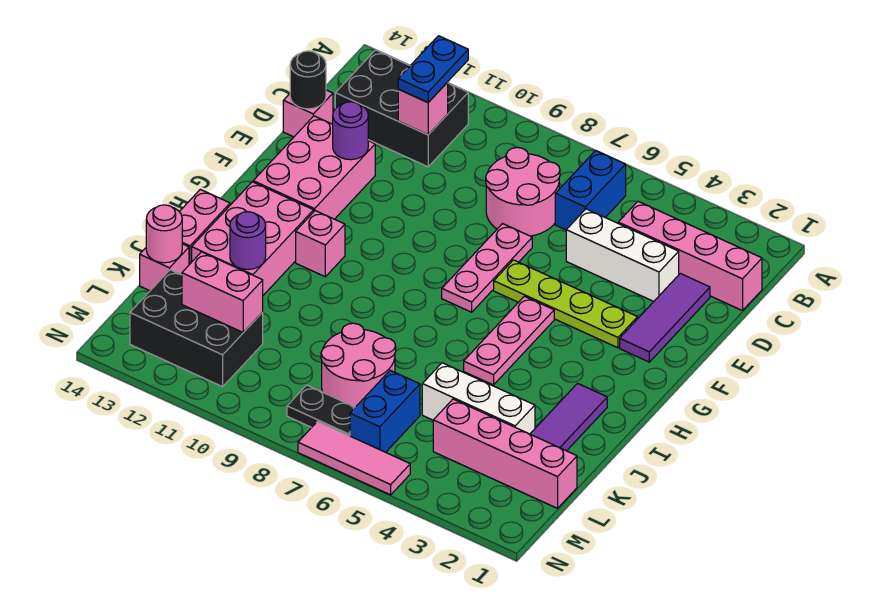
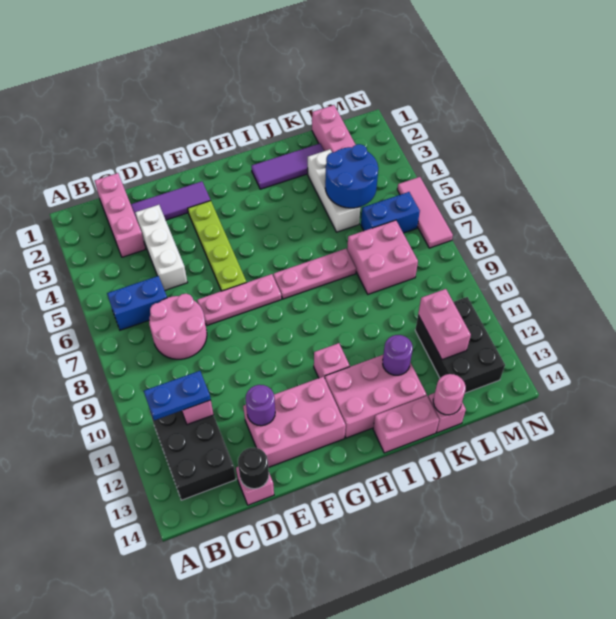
pink 1x4 brick [618,201,762,311] -> pink 1x3 brick [95,173,145,257]
pink 1x3 plate [464,296,554,385] -> pink 1x3 plate moved to [273,249,356,299]
none -> blue 2x2 round brick [325,144,378,208]
pink 2x2 round brick [321,323,396,407] -> pink 2x2 brick [347,220,418,294]
black 1x2 plate [287,385,355,436] -> none

